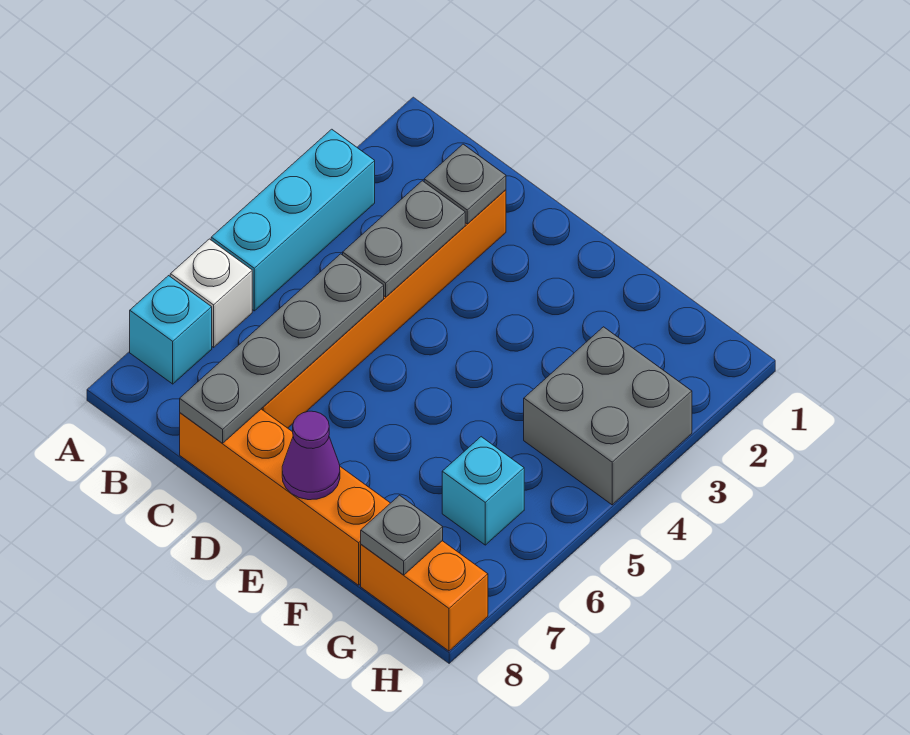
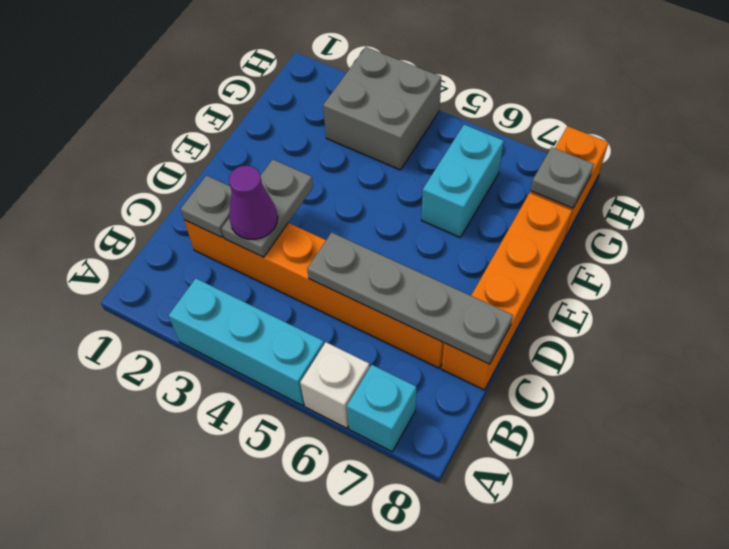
grey 1x2 plate [343,181,465,297] -> grey 1x2 plate turned to [222,159,313,257]
purple 1x1 cone [282,411,340,500] -> purple 1x1 cone moved to [229,166,278,239]
cyan 1x1 brick [442,437,524,545] -> cyan 1x2 brick [422,125,504,238]

